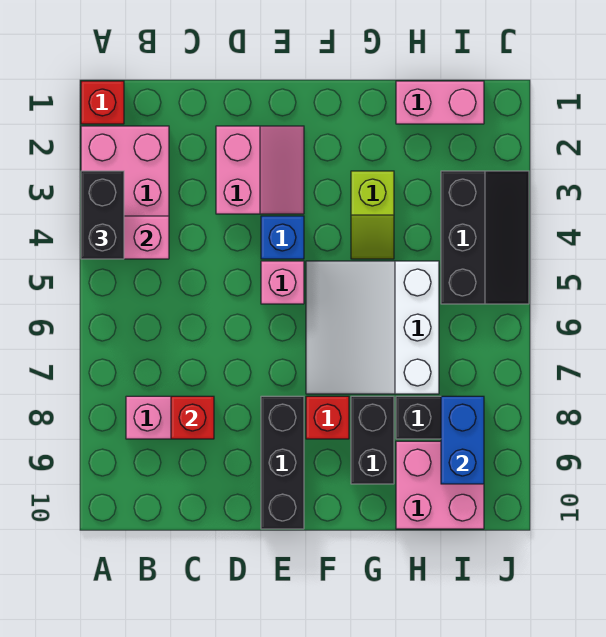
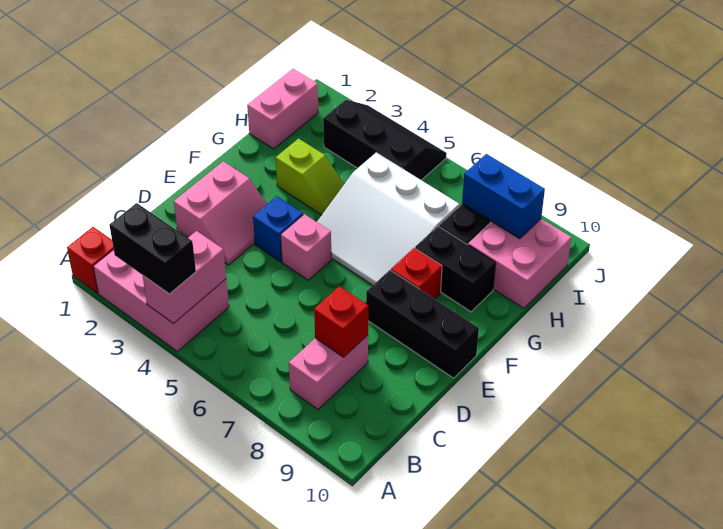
pink 2x2 slope [216,126,304,214] -> pink 2x2 slope turned to [174,161,267,265]

